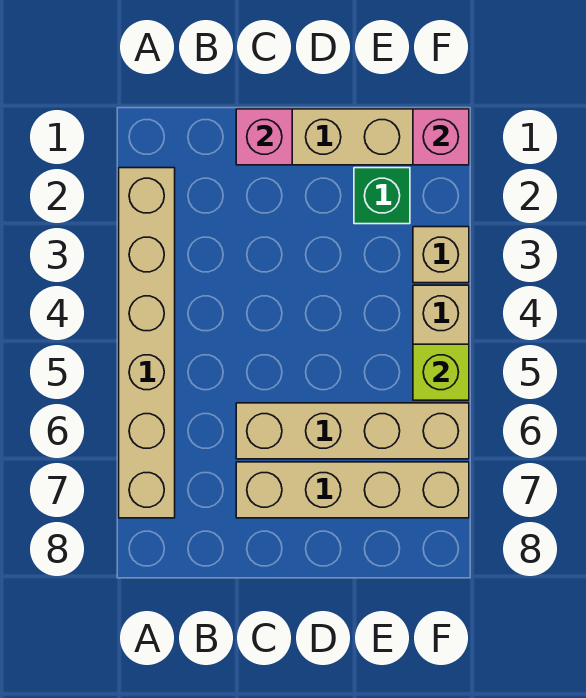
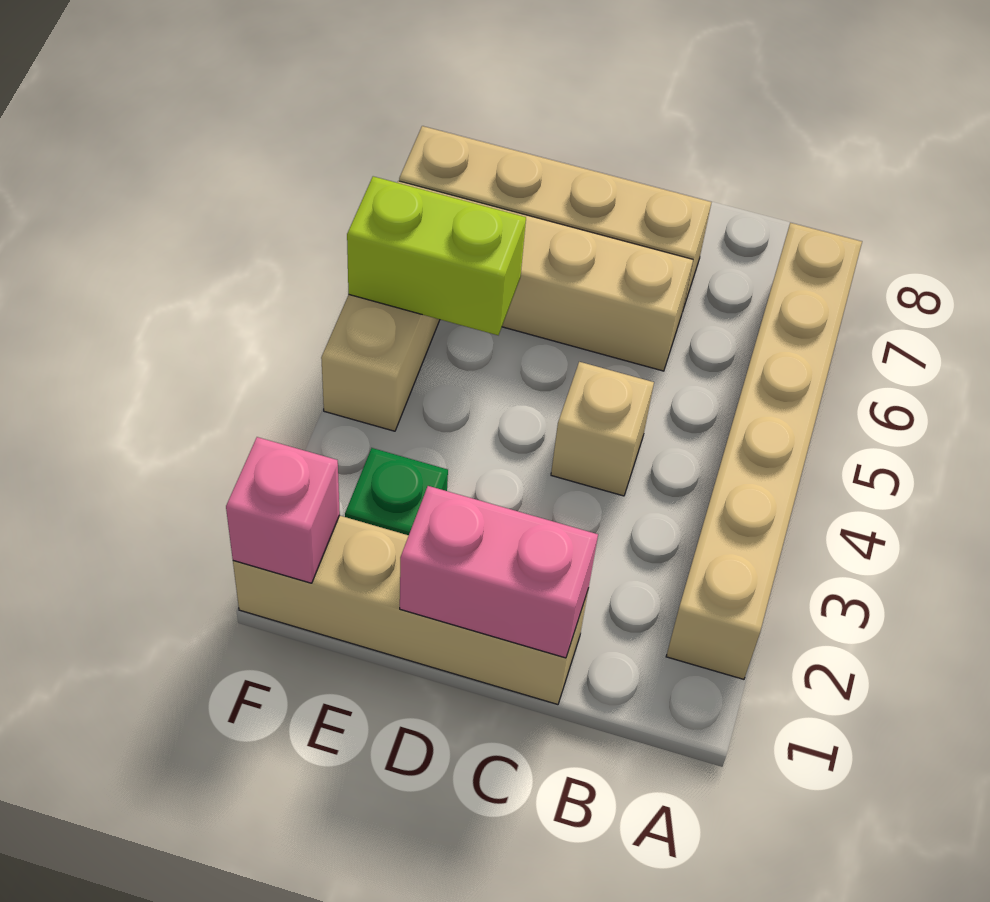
pink 1x1 brick [236,109,292,165] -> pink 1x2 brick [400,486,598,658]
tan 1x1 brick [413,227,469,283] -> tan 1x1 brick moved to [551,362,654,496]
lime 1x1 brick [413,344,469,400] -> lime 1x2 brick [347,176,526,335]

